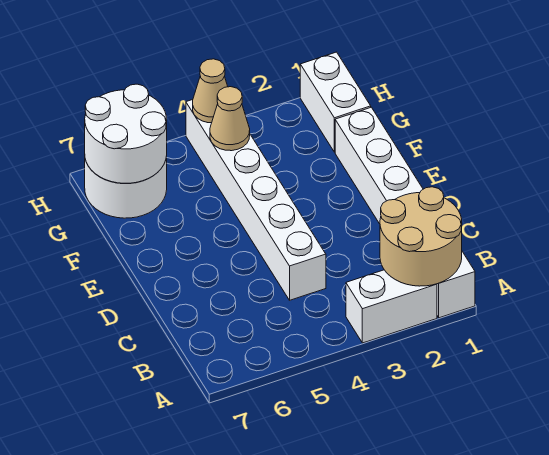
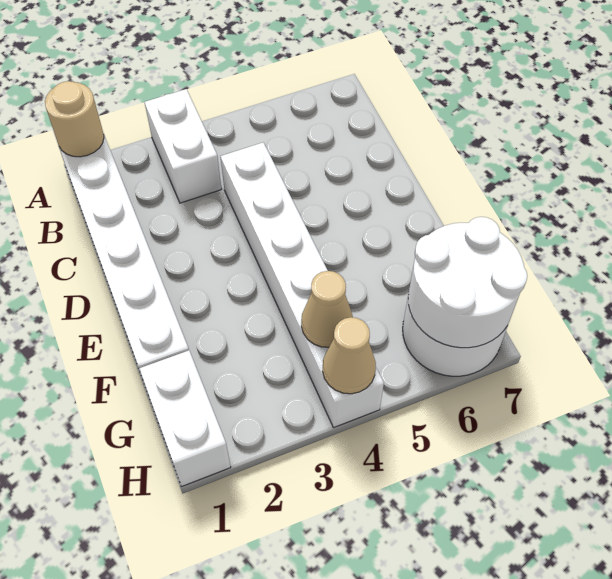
tan 2x2 round brick [380,187,462,286] -> tan 1x1 round brick [45,81,104,157]
white 1x2 brick [346,270,437,343] -> white 1x2 brick turned to [144,89,222,203]

